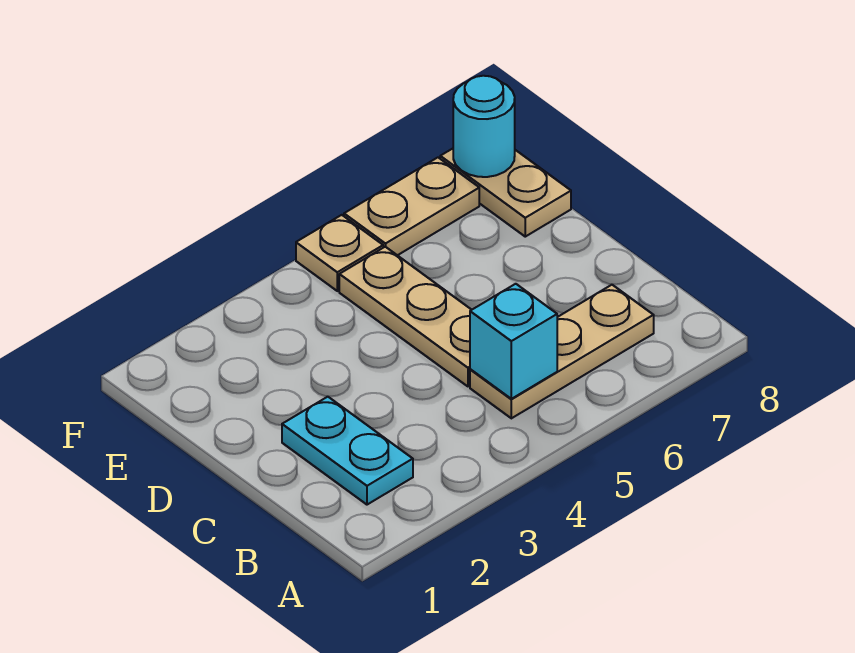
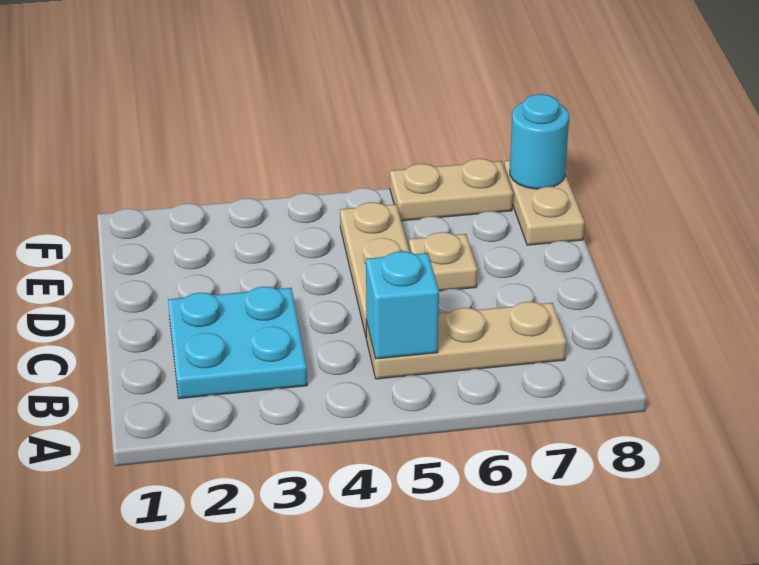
cyan 1x2 plate [282,397,413,505] -> cyan 2x2 plate [168,287,307,399]
tan 1x1 plate [296,215,383,291] -> tan 1x1 plate moved to [409,232,477,291]

